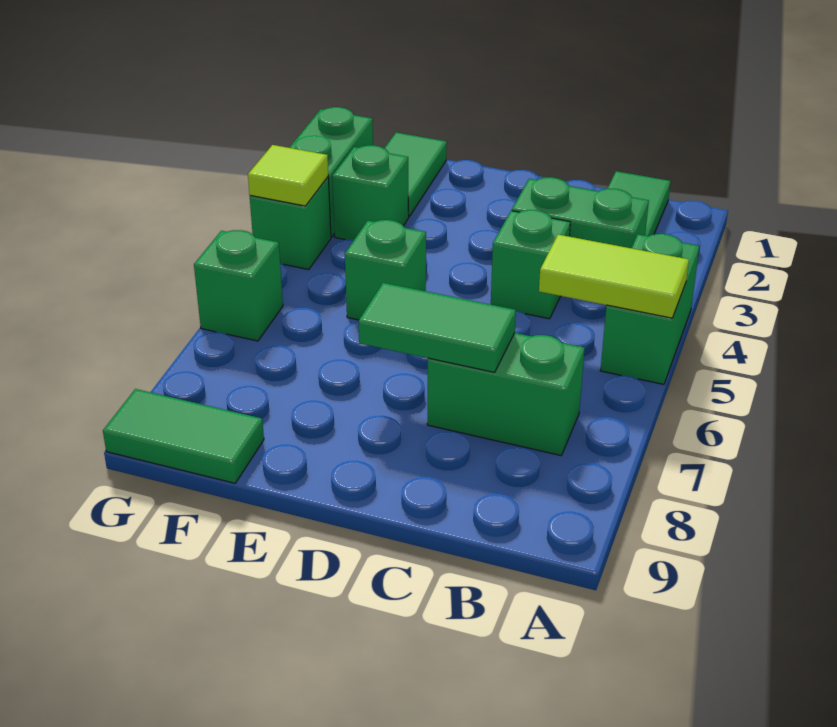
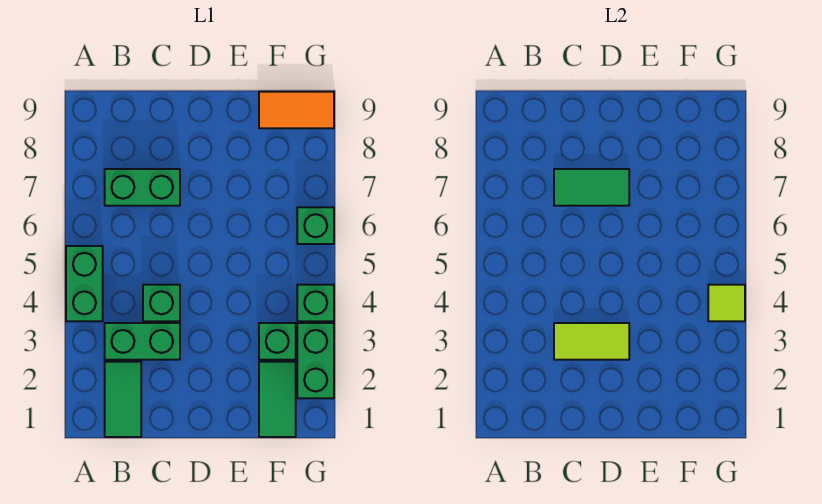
lime 1x2 tile [539,235,689,318] -> lime 1x2 tile moved to [554,323,629,360]
green 1x1 brick [345,220,426,320] -> none
green 1x2 tile [103,389,264,483] -> orange 1x2 tile [259,92,334,128]

